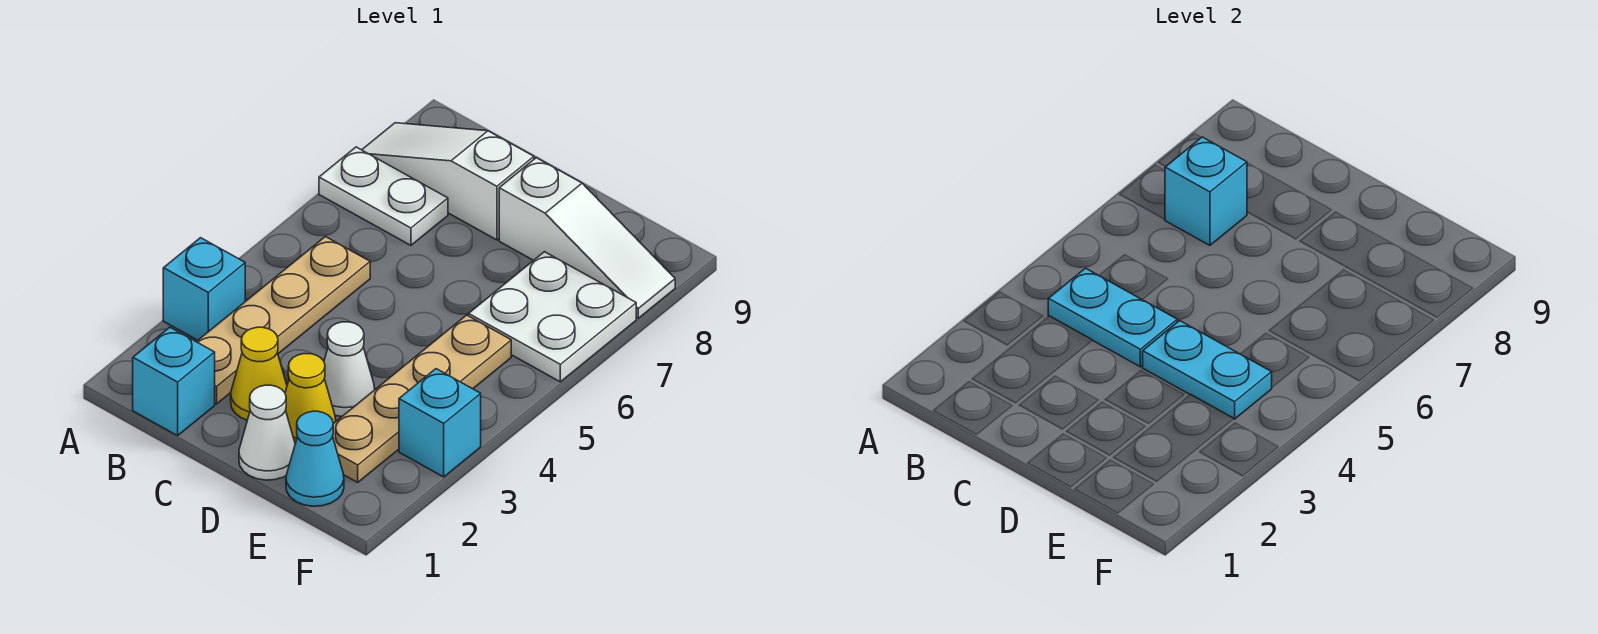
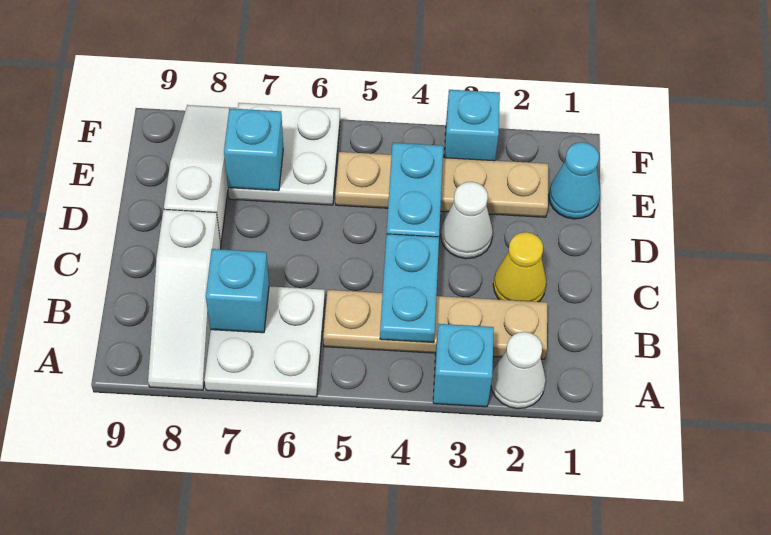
white 1x2 plate [319,147,448,245] -> white 2x2 plate [204,286,325,397]
cyan 1x1 brick [133,327,215,436] -> cyan 1x1 brick moved to [224,109,283,191]
white 1x1 cone [239,385,295,480] -> white 1x1 cone moved to [491,332,546,409]
yellow 1x1 cone [285,354,336,443] -> none

